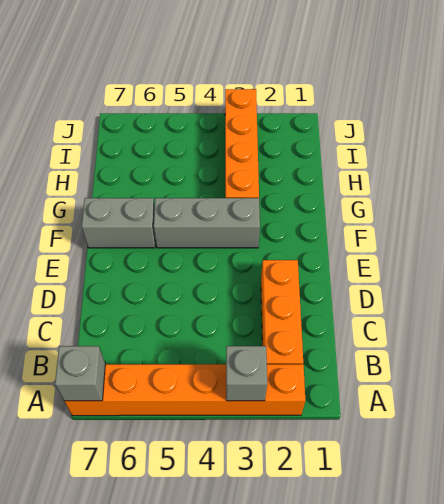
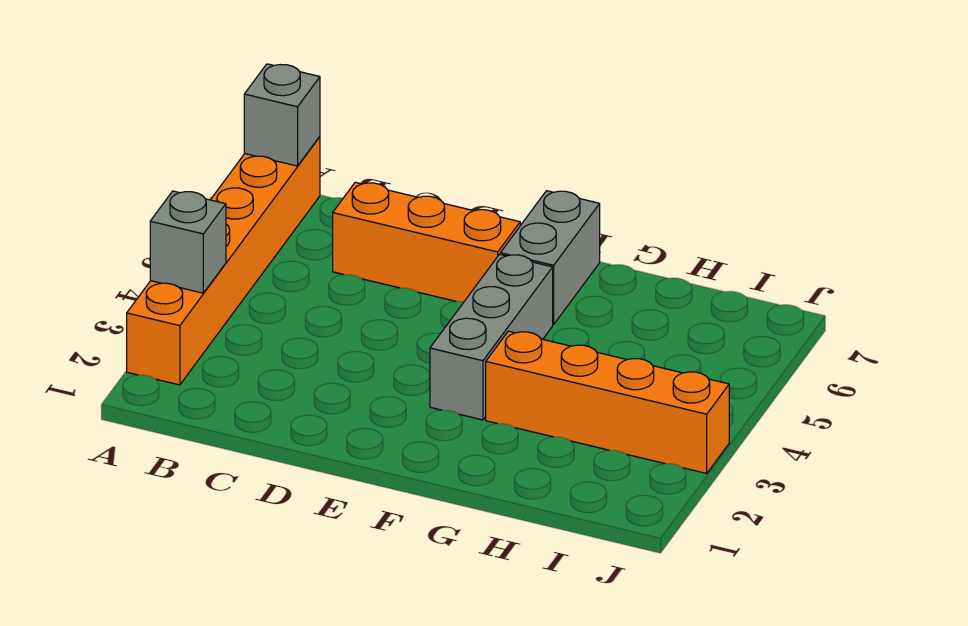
orange 1x3 brick [261,260,303,364] -> orange 1x3 brick moved to [333,182,520,302]

